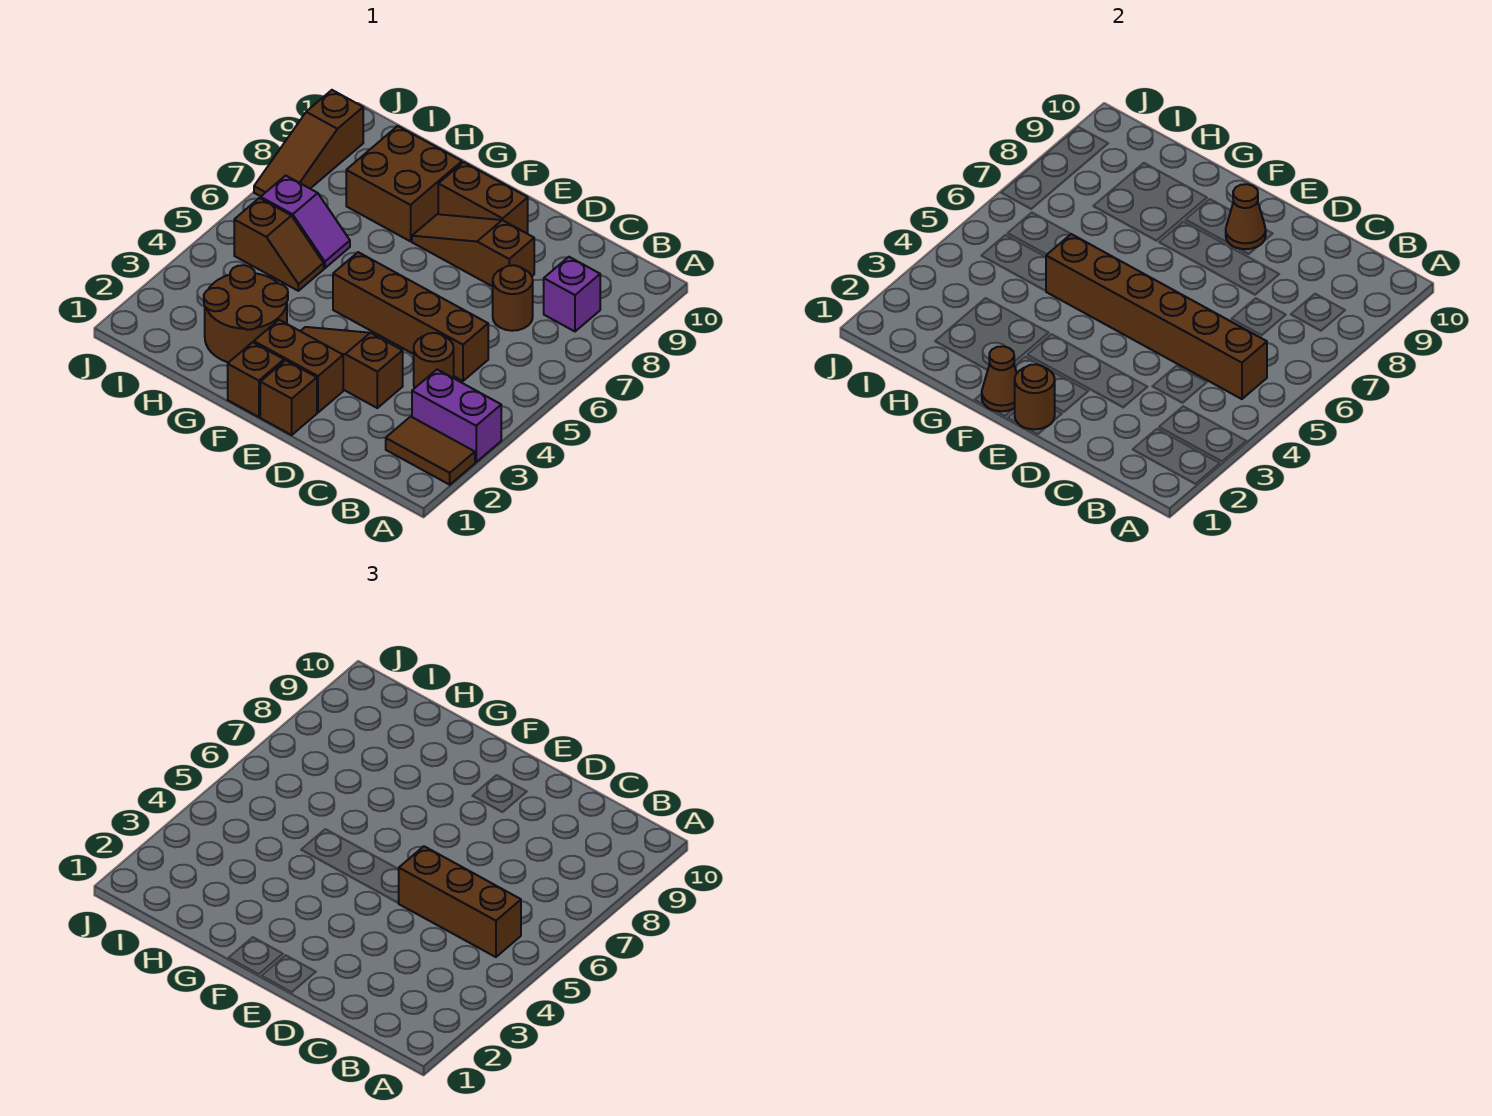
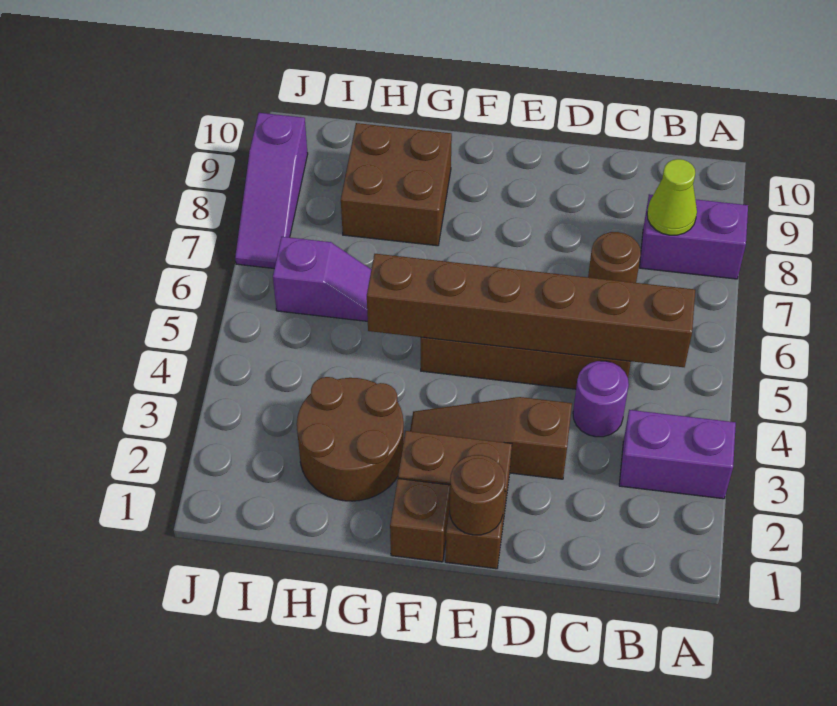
brown 1x2 tile [386,417,475,485] -> none
brown 1x3 brick [399,846,521,957] -> none
purple 1x1 brick [544,257,600,331] -> purple 1x2 brick [640,194,748,279]
none -> lime 1x1 cone [647,159,697,235]
brown 1x1 round brick [414,333,454,388] -> purple 1x1 round brick [573,361,629,437]
brown 1x3 slope [412,214,534,287] -> none
brown 1x2 brick [438,162,528,234] -> none
brown 1x1 cone [1226,184,1266,249] -> none
brown 1x1 cone [982,346,1017,411] -> none
brown 1x2 slope [234,198,324,291] -> none
brown 1x3 slope [254,90,363,196] -> purple 1x3 slope [235,113,308,268]

